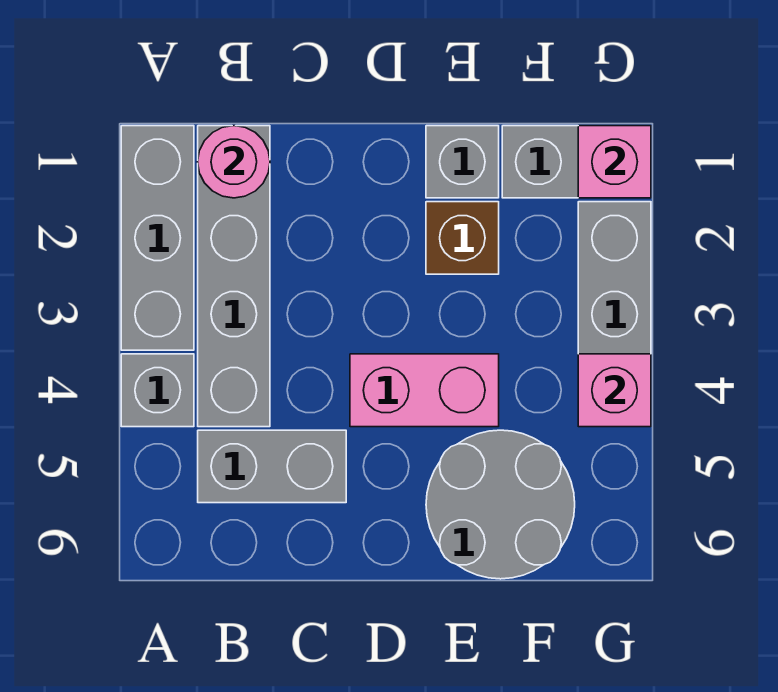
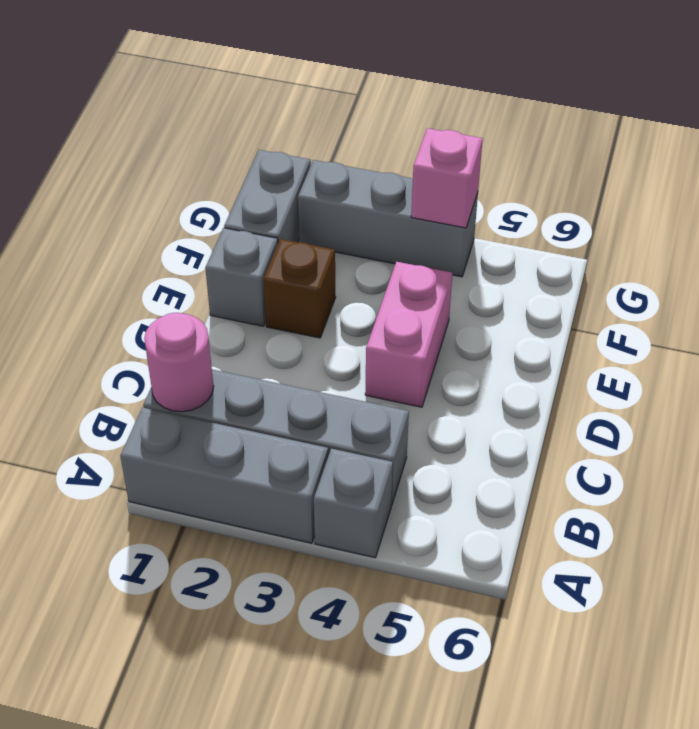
grey 1x2 brick [198,430,346,503] -> none
grey 2x2 round brick [426,430,575,579] -> none
pink 1x1 brick [578,126,651,198] -> none

